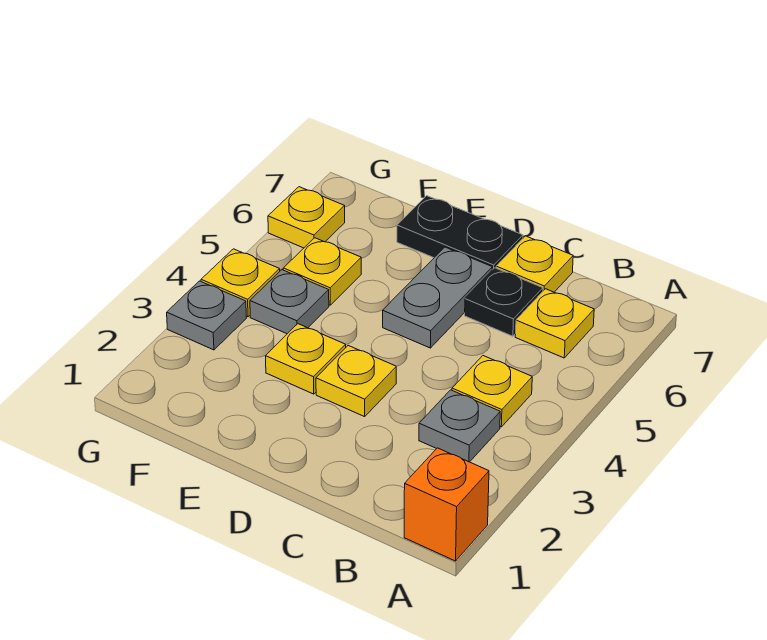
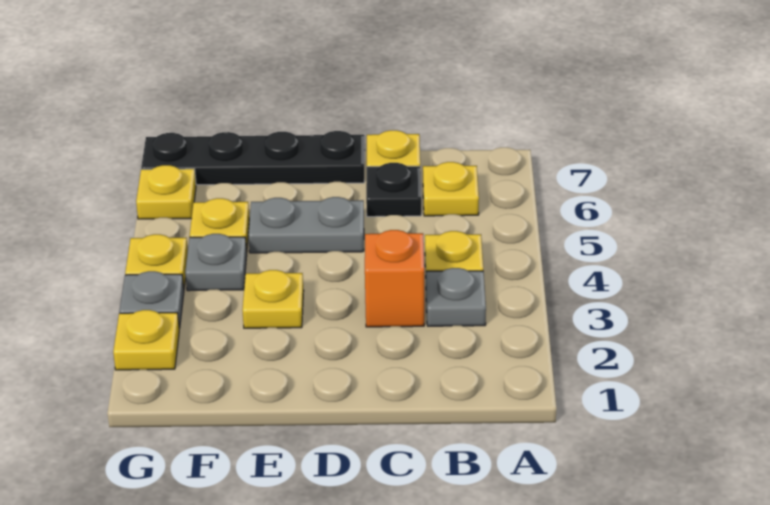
orange 1x1 brick [404,448,489,561] -> orange 1x1 brick moved to [365,230,424,327]
yellow 1x1 plate [316,346,396,417] -> yellow 1x1 plate moved to [113,310,179,370]
grey 1x2 plate [383,247,492,348] -> grey 1x2 plate turned to [248,197,364,253]
black 1x2 plate [397,196,523,270] -> black 1x4 plate [141,131,365,185]

